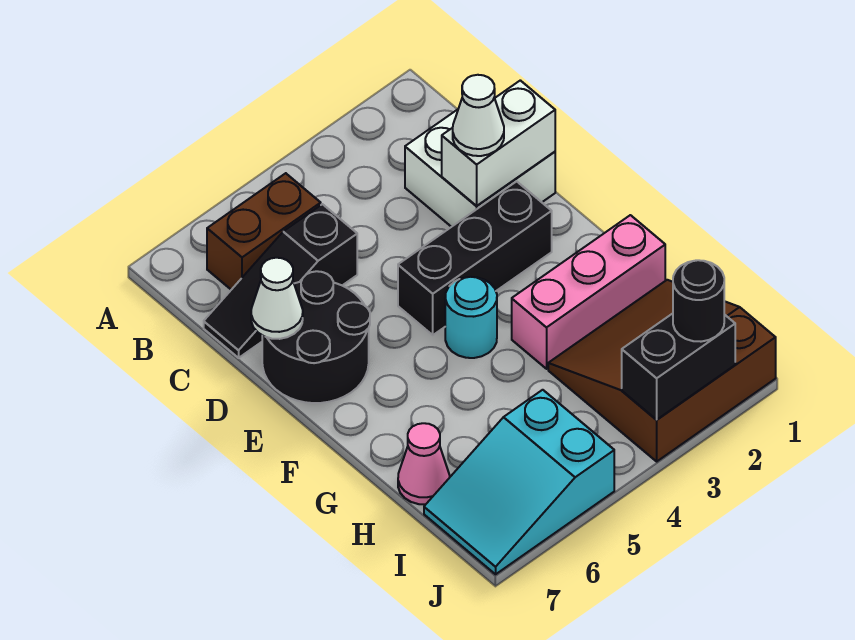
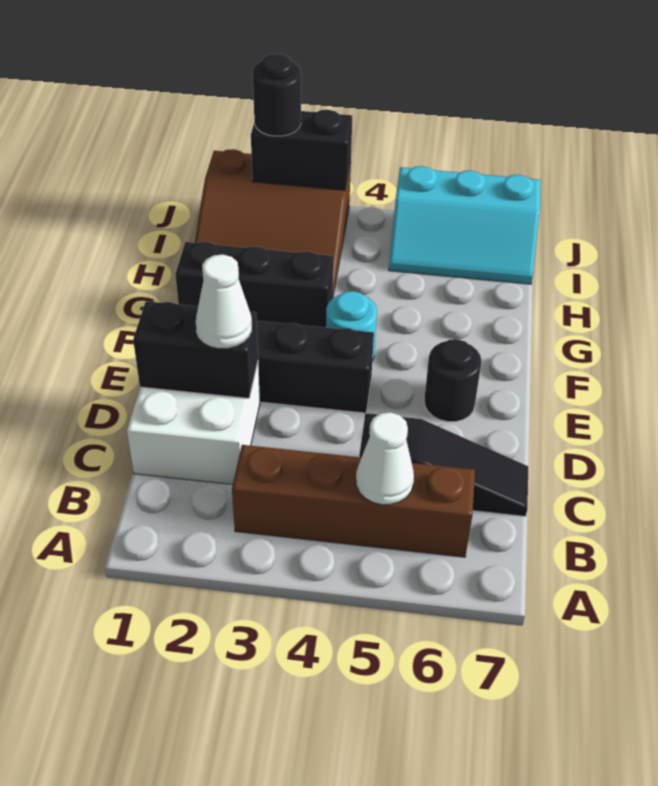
brown 1x2 brick [207,173,321,290] -> brown 1x4 brick [232,445,475,557]
white 1x2 brick [442,80,555,206] -> black 1x2 brick [133,301,258,398]
black 2x2 round brick [262,271,370,403] -> black 1x1 round brick [424,339,482,422]
white 1x1 cone [251,258,303,339] -> white 1x1 cone moved to [356,412,414,505]
pink 1x3 brick [512,215,665,369] -> black 1x3 brick [175,242,334,327]
pink 1x1 cone [398,423,450,504] -> none
cyan 2x3 slope [424,390,614,574] -> cyan 2x3 slope turned to [389,166,540,284]

